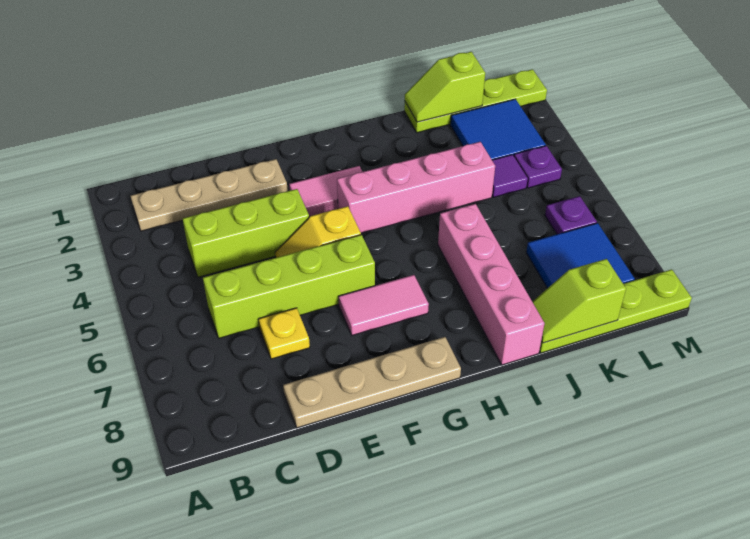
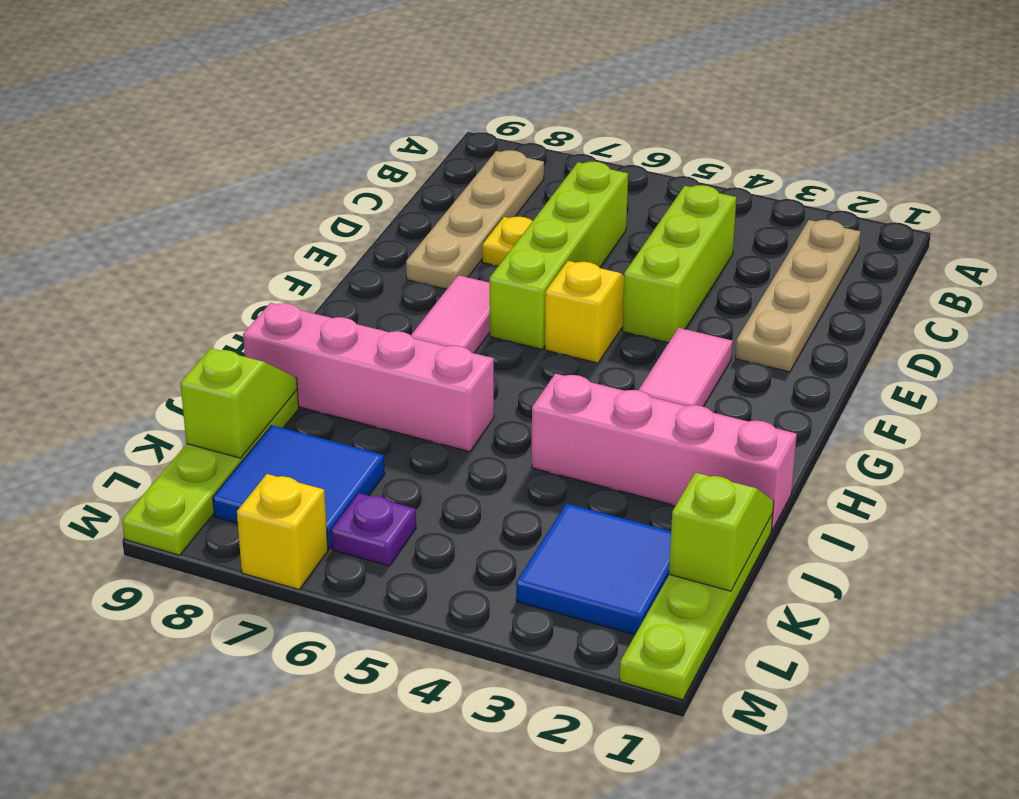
tan 1x4 plate [283,337,461,428] -> tan 1x4 plate moved to [406,150,544,289]
pink 1x4 brick [337,142,495,233] -> pink 1x4 brick turned to [532,374,797,531]
purple 1x1 tile [492,155,528,197] -> none
purple 1x1 plate [514,146,562,188] -> none
none -> yellow 1x1 brick [237,474,328,589]

